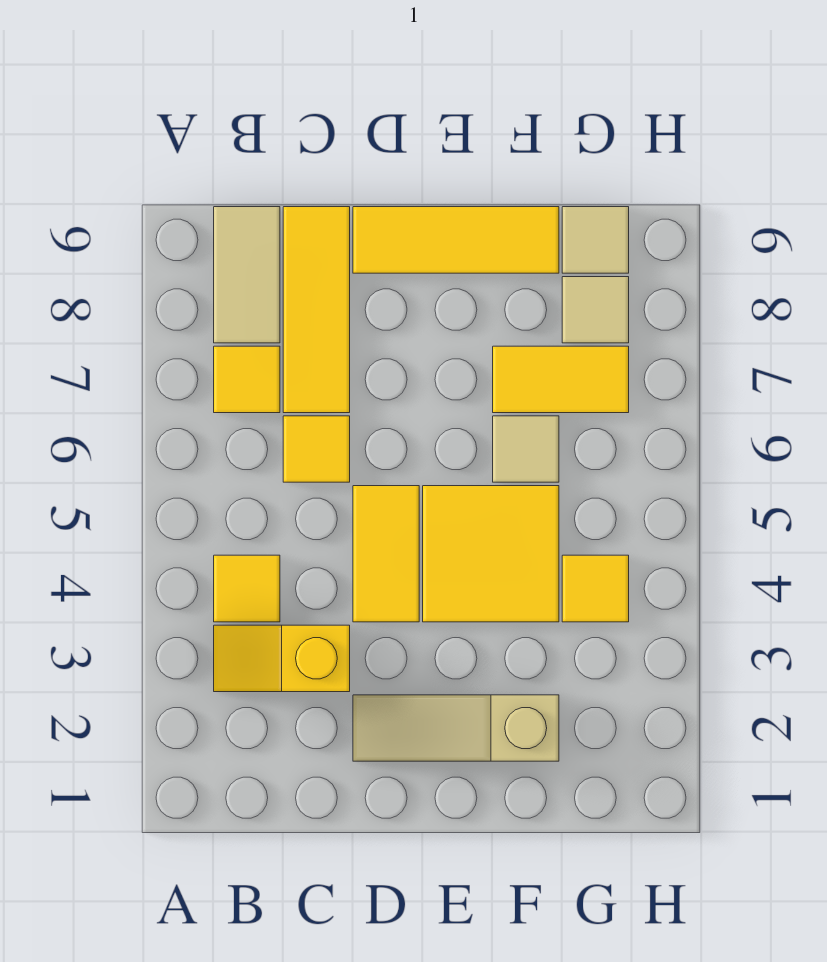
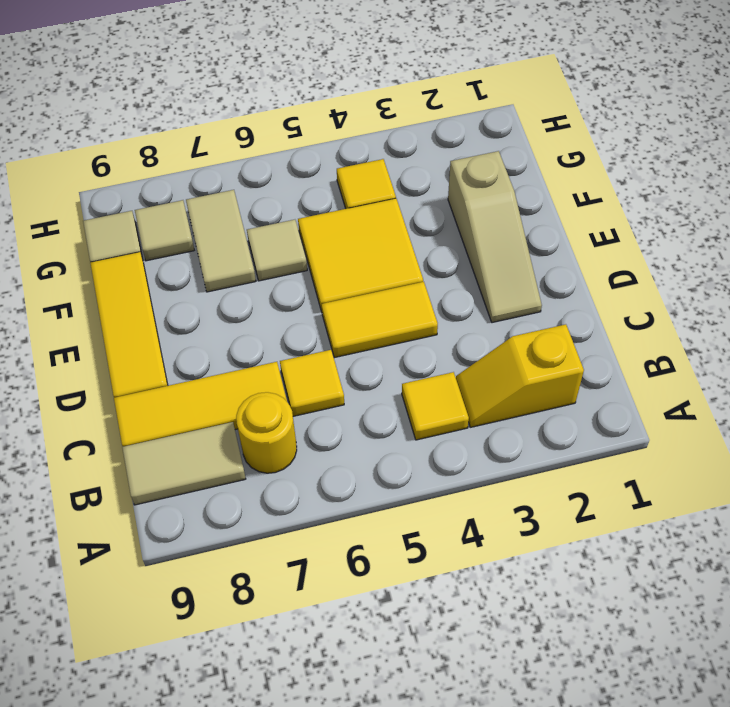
yellow 1x2 slope [214,625,350,692] -> yellow 1x2 slope turned to [456,324,584,427]
yellow 1x1 tile [214,346,280,413] -> yellow 1x1 round brick [236,392,297,473]
yellow 1x2 tile [493,346,629,413] -> tan 1x2 tile [186,190,256,292]

